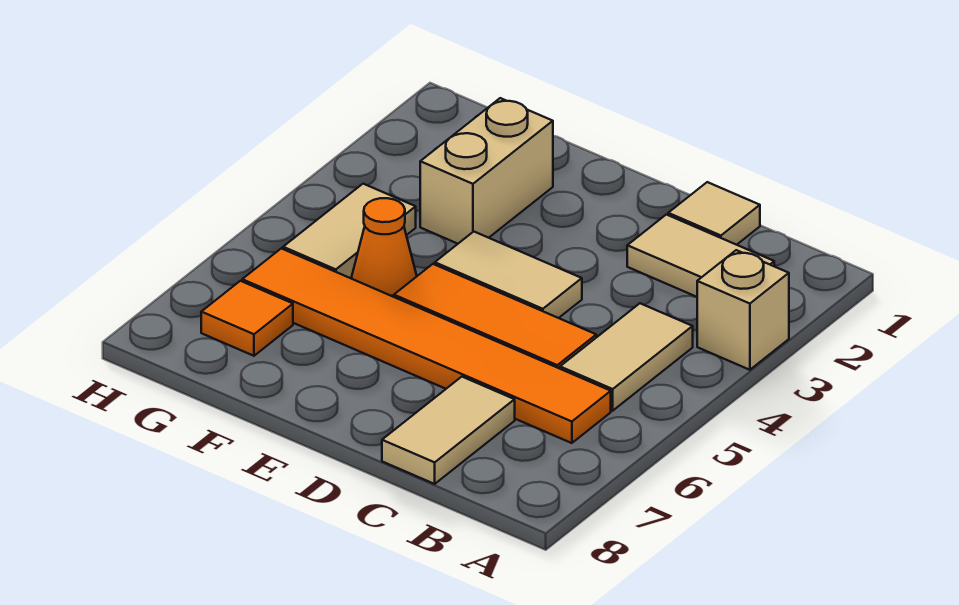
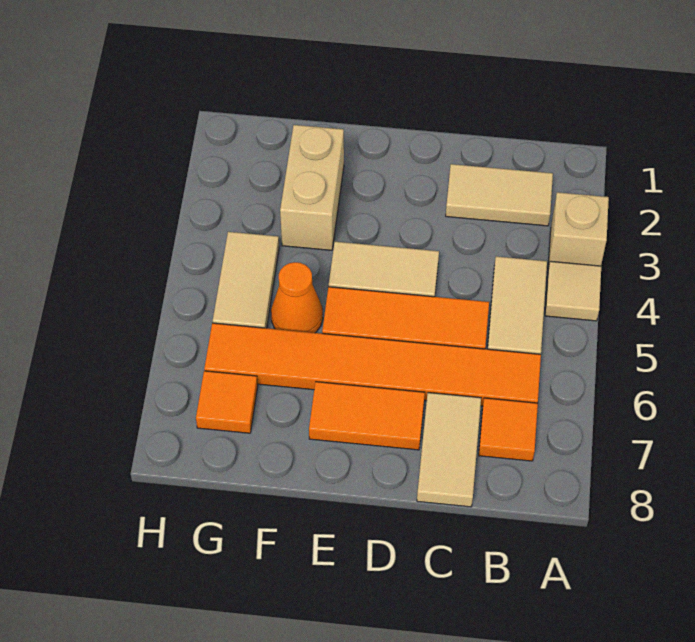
none -> orange 1x1 tile [479,398,538,461]
tan 1x1 tile [668,182,760,245] -> tan 1x1 tile moved to [545,261,601,321]
none -> orange 1x2 tile [309,382,425,450]

